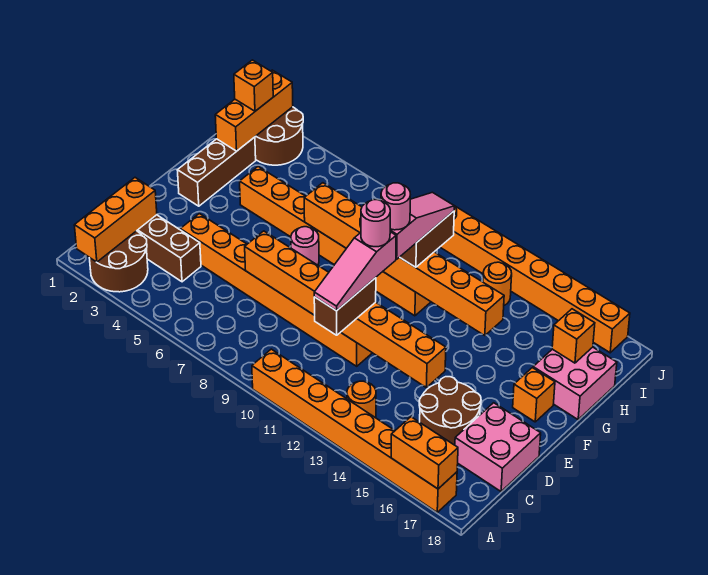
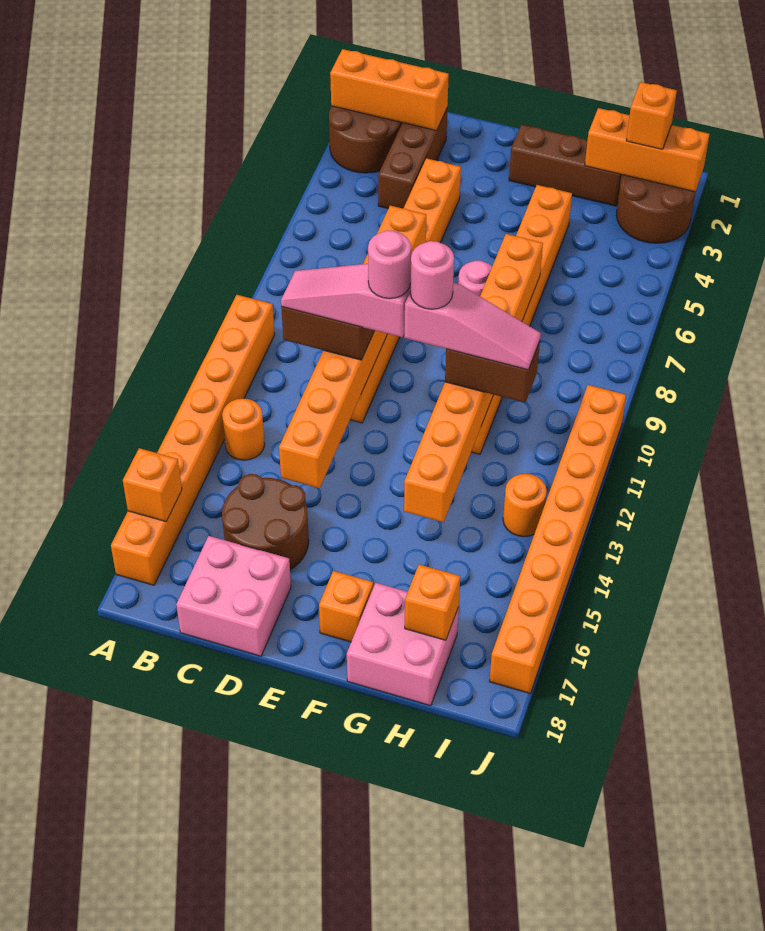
orange 1x2 brick [391,417,458,489] -> orange 1x1 brick [123,448,182,521]

